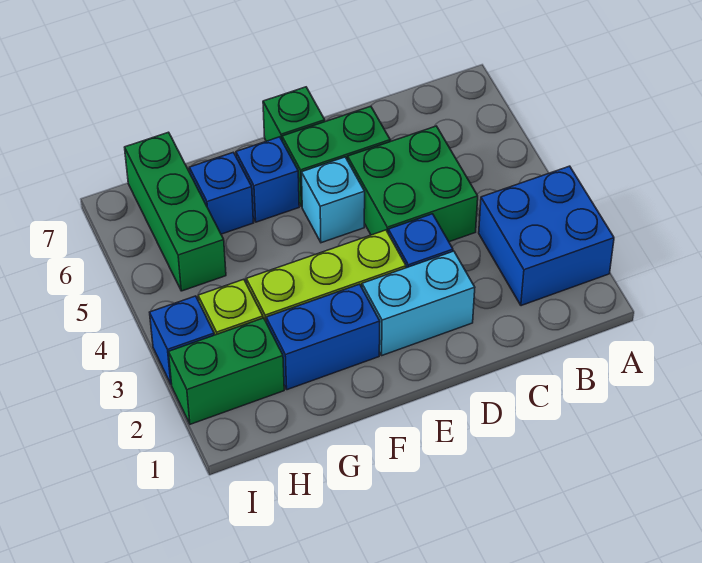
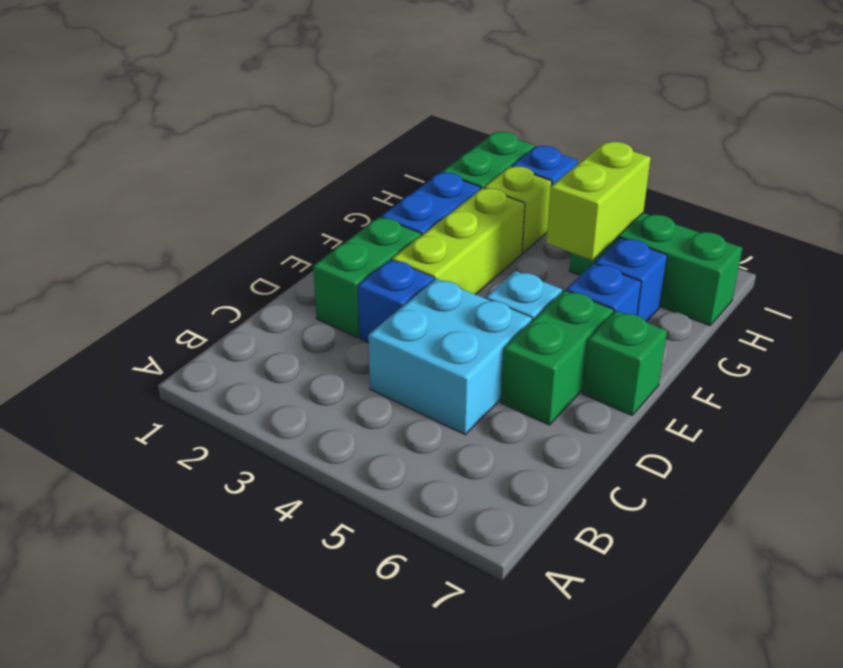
blue 2x2 brick [479,166,614,306] -> none
green 2x2 brick [348,126,478,242] -> cyan 2x2 brick [368,279,532,434]
cyan 1x2 brick [362,251,475,355] -> green 1x2 brick [313,217,421,337]
none -> lime 1x2 brick [546,142,651,260]

